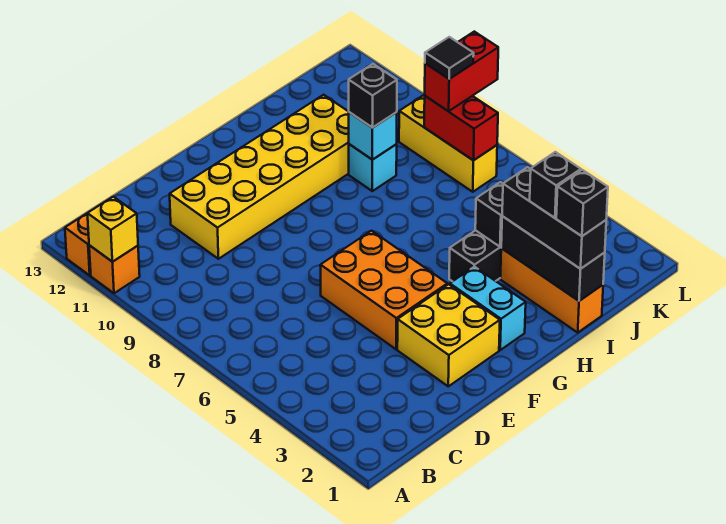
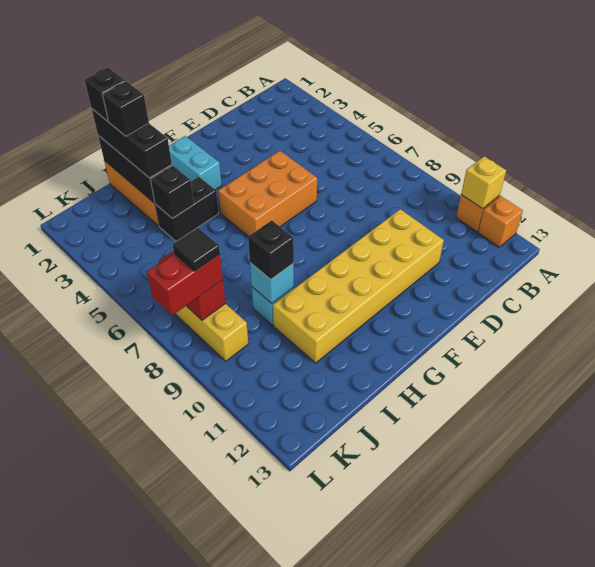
yellow 2x2 brick [397,284,500,386] -> none
orange 2x3 brick [320,231,447,349] -> orange 2x3 brick turned to [218,151,317,236]

